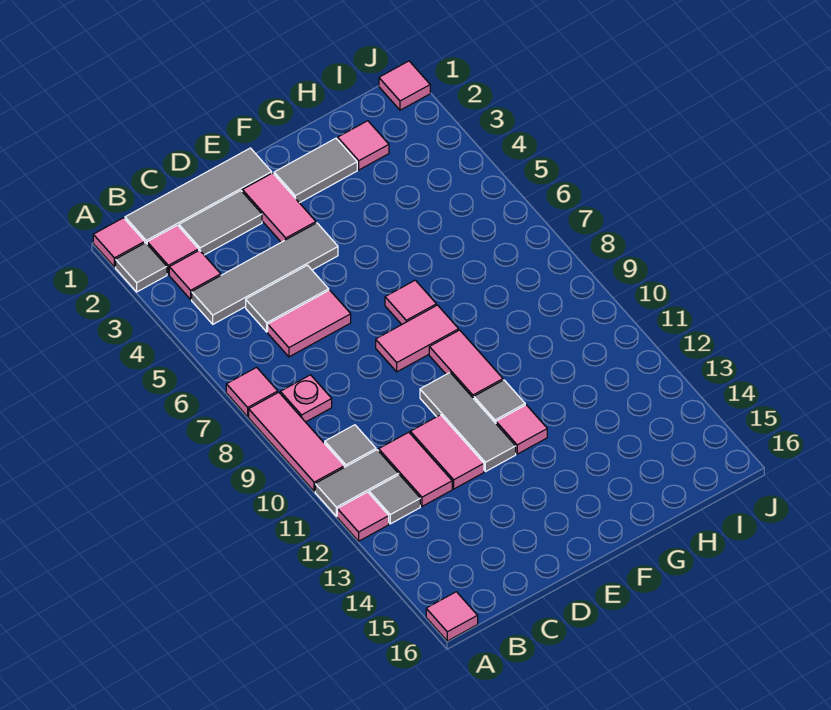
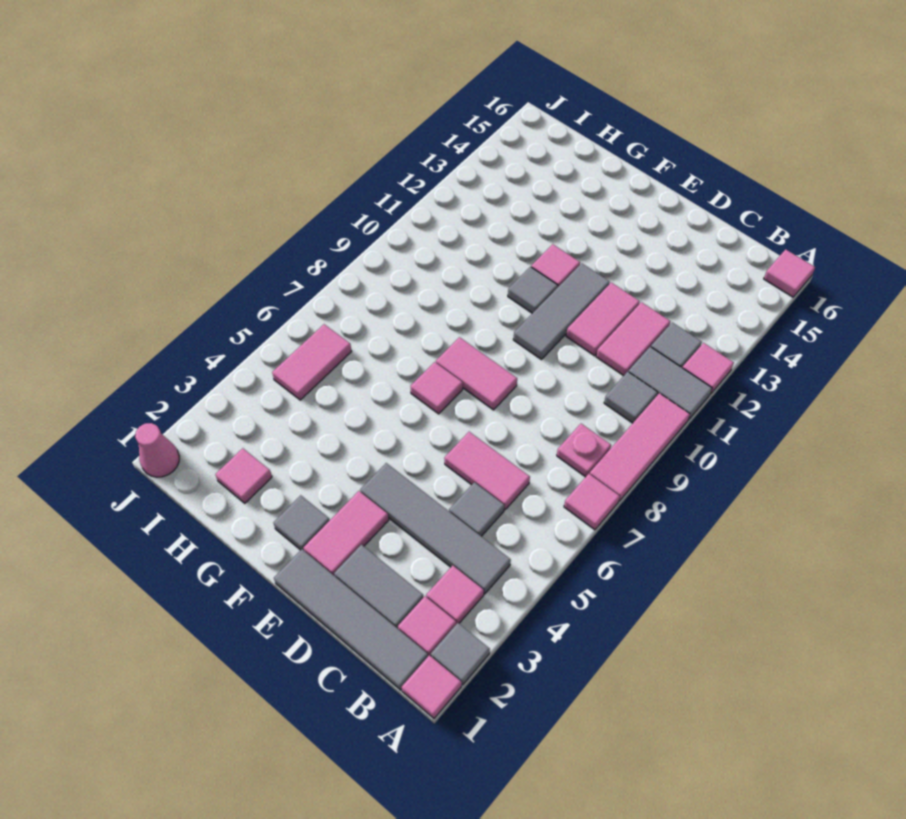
grey 1x2 tile [246,265,329,332] -> grey 1x1 tile [449,482,504,536]
grey 1x2 tile [274,138,357,203] -> grey 1x1 tile [273,495,330,550]
pink 1x2 tile [429,330,503,399] -> pink 1x2 tile moved to [272,324,352,400]
pink 1x1 tile [379,61,430,110] -> pink 1x1 cone [135,423,179,477]

